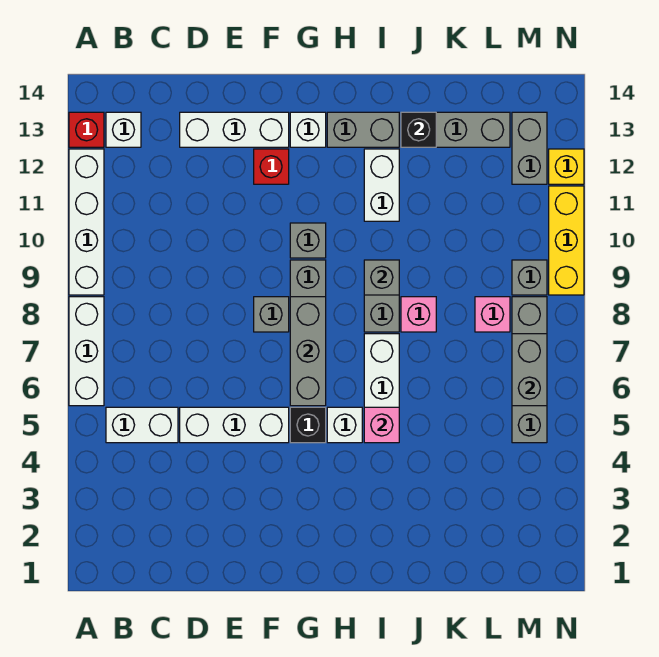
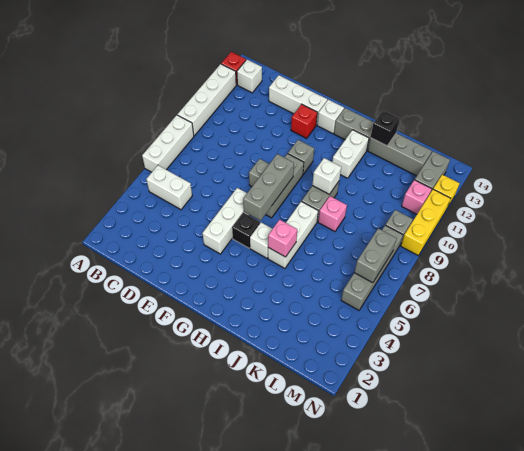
white 1x3 brick [180,407,289,443] -> white 1x3 brick turned to [202,188,249,254]
grey 1x1 brick [364,260,399,295] -> white 1x1 brick [312,158,341,194]
pink 1x1 brick [475,297,510,332] -> pink 1x1 brick moved to [402,180,432,214]

